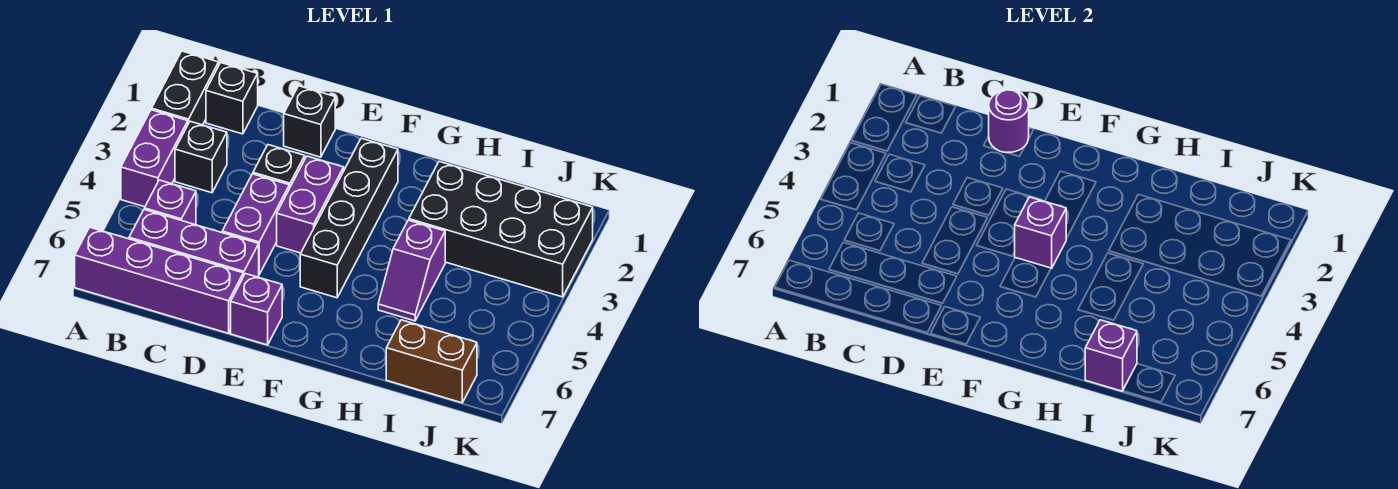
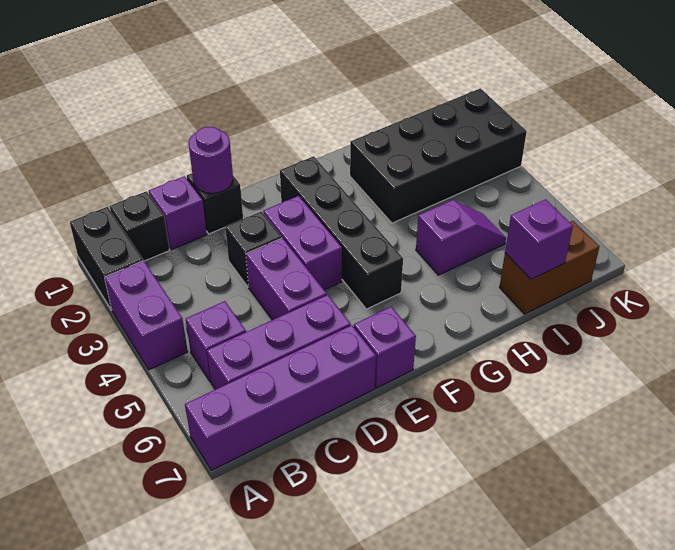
black 1x1 brick [175,121,227,193] -> none
purple 1x1 brick [1014,197,1067,268] -> purple 1x1 brick moved to [149,176,207,250]
purple 1x2 slope [378,220,445,321] -> purple 1x2 slope turned to [416,200,506,275]

